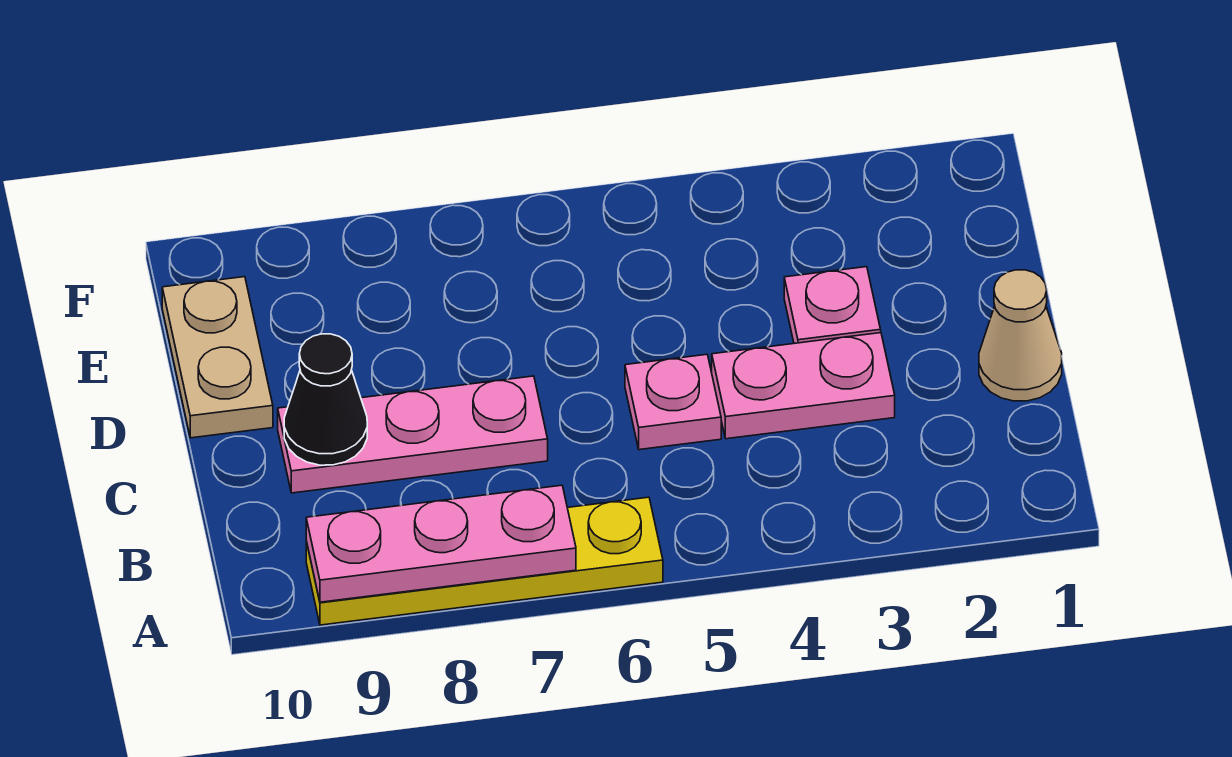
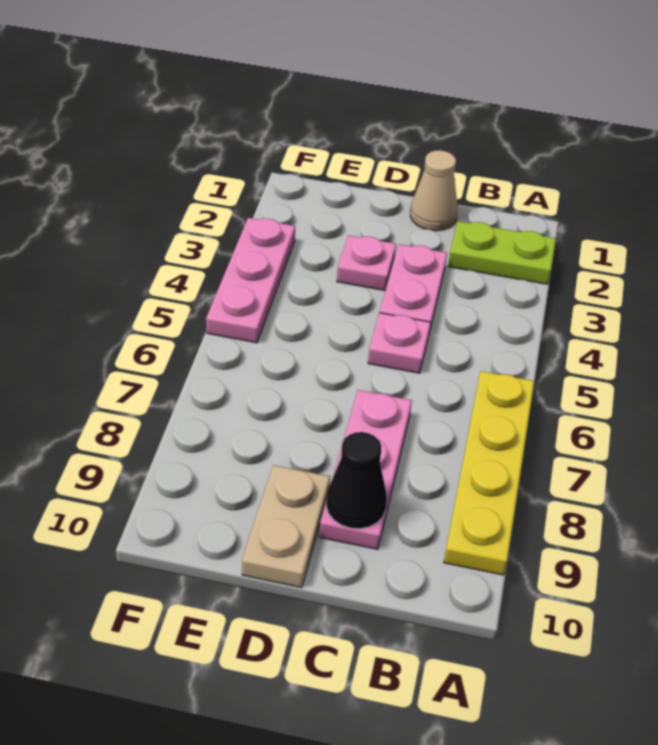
none -> lime 1x2 plate [448,221,556,284]
pink 1x3 plate [306,485,576,602] -> pink 1x3 plate moved to [206,218,295,343]
tan 1x2 plate [162,277,273,438] -> tan 1x2 plate turned to [242,465,330,588]

